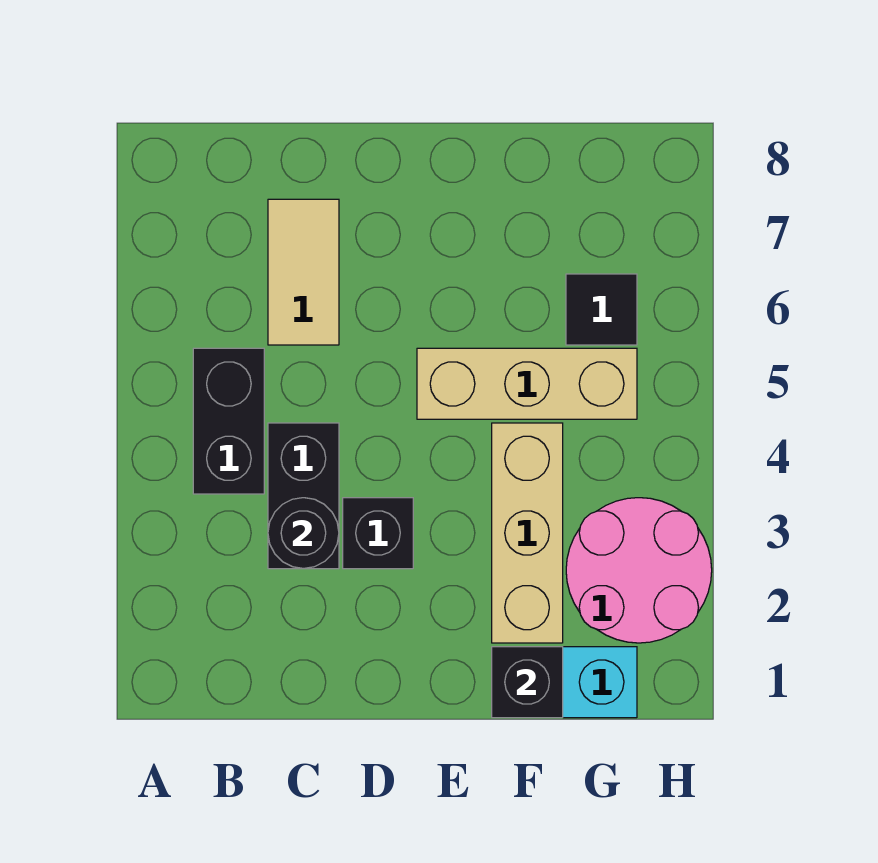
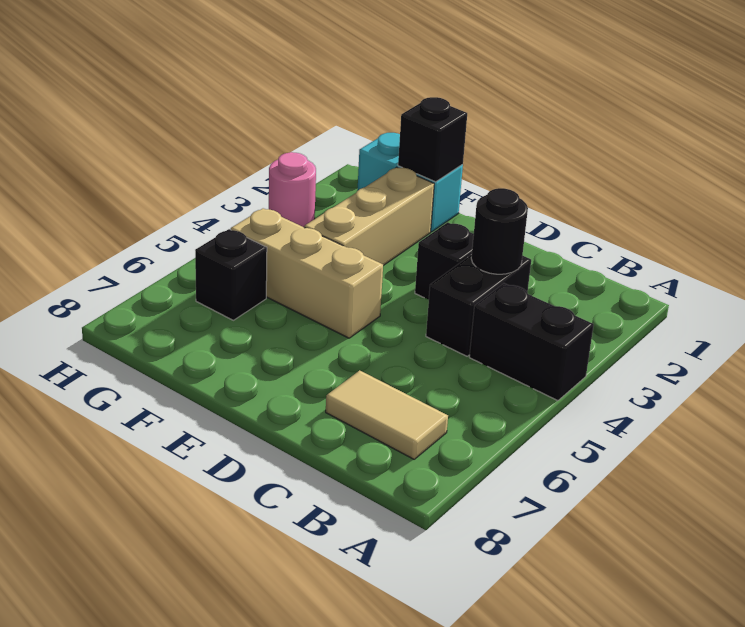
black 1x2 brick [193,348,264,494] -> black 1x2 brick turned to [469,283,594,401]
tan 1x2 tile [268,199,339,345] -> tan 1x2 tile turned to [326,370,448,459]
pink 2x2 round brick [566,498,712,643] -> pink 1x1 round brick [269,152,316,227]
black 1x1 tile [566,274,637,345] -> black 1x1 brick [195,229,267,320]

